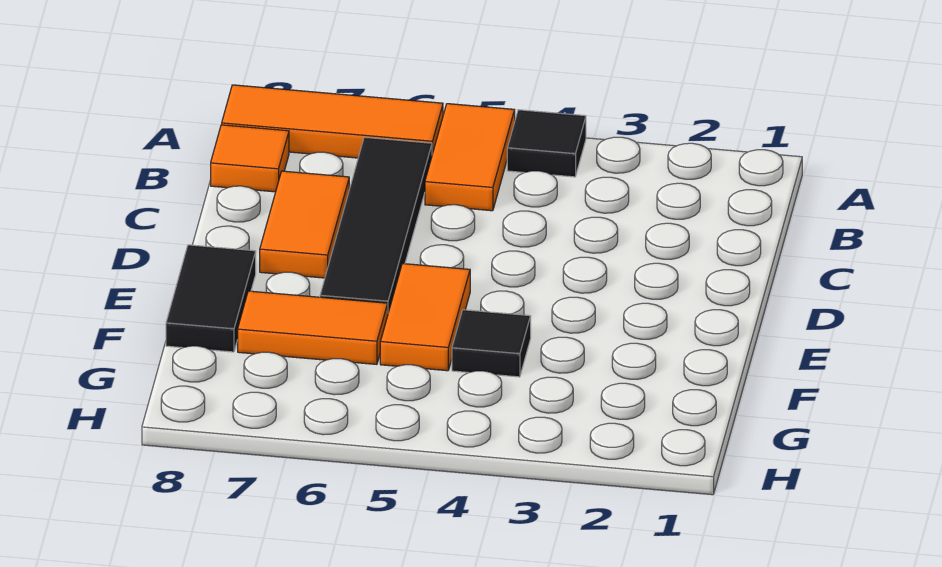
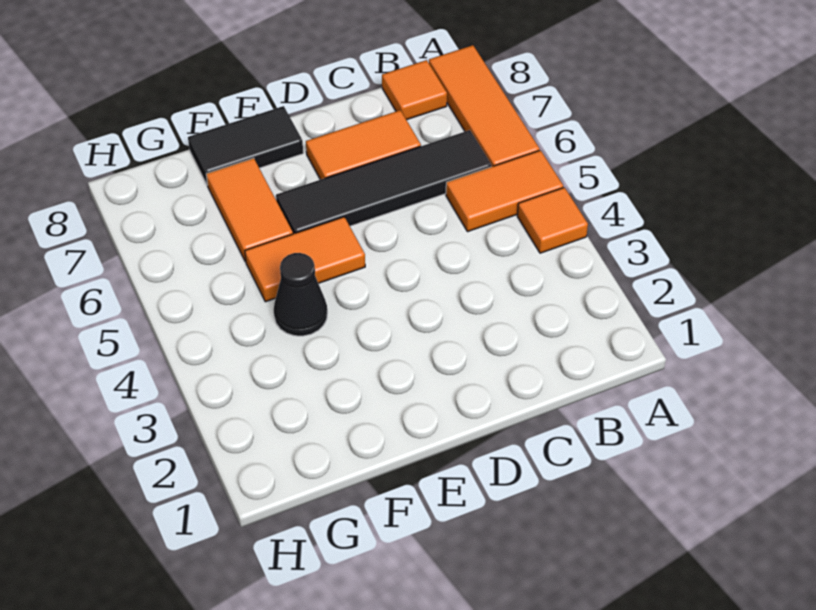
black 1x1 tile [507,110,586,177] -> orange 1x1 tile [517,187,588,253]
black 1x1 tile [452,310,531,377] -> black 1x1 cone [274,253,327,336]

